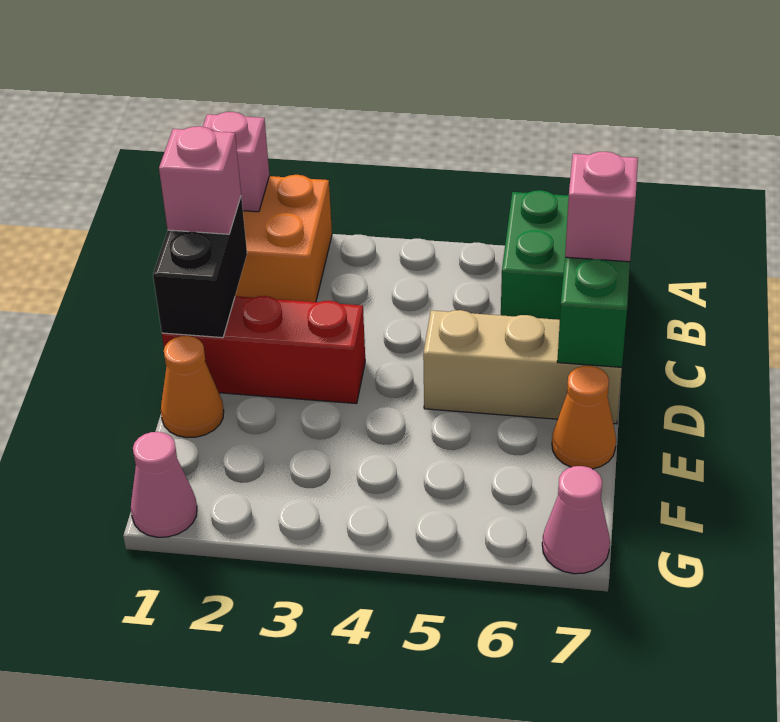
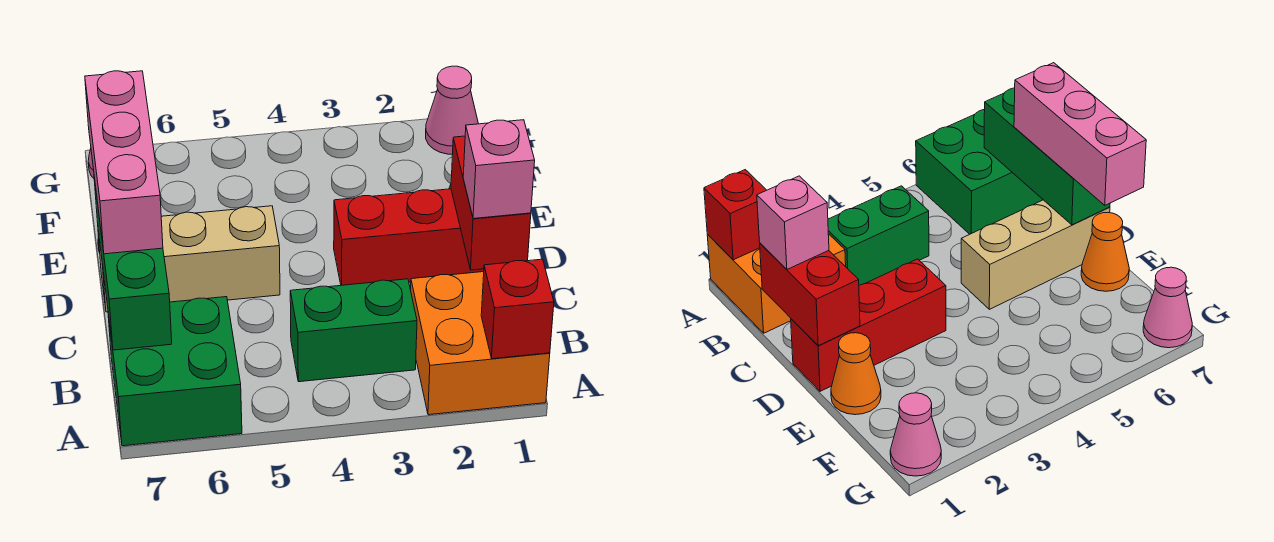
pink 1x1 brick [203,112,269,212] -> red 1x1 brick [481,259,554,359]
none -> green 1x2 brick [290,279,417,382]
black 1x2 brick [153,197,247,338] -> red 1x2 brick [451,136,531,270]
pink 1x1 brick [565,152,638,262] -> pink 1x3 brick [85,71,163,254]

